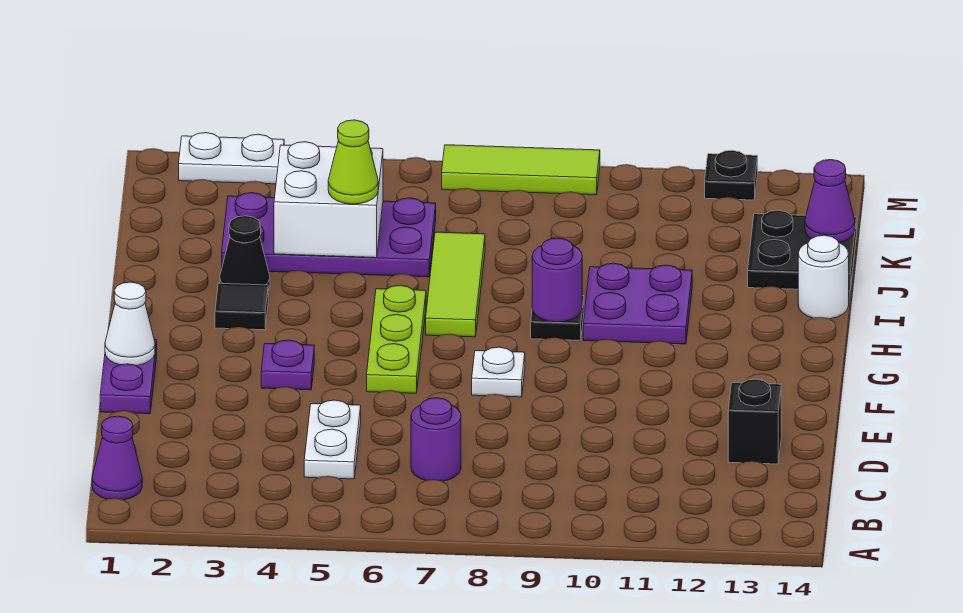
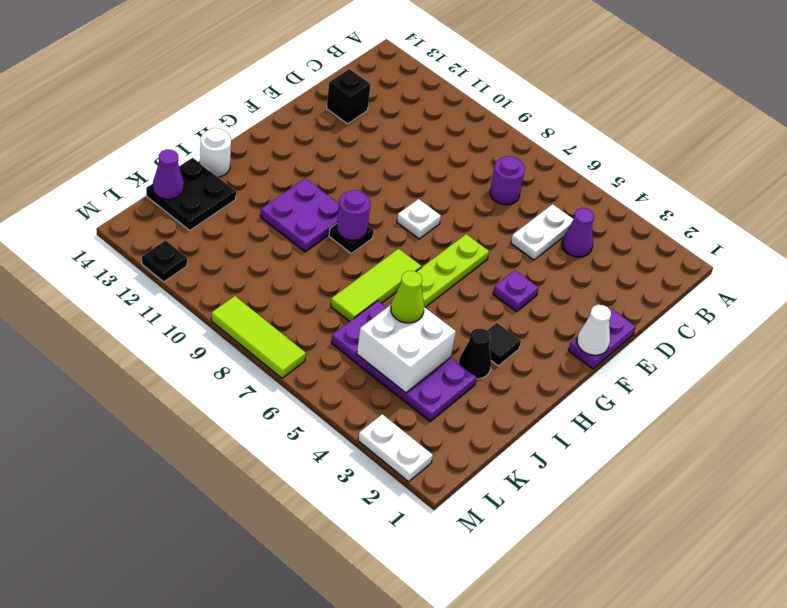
purple 1x1 cone [92,416,142,500] -> purple 1x1 cone moved to [562,208,594,257]

